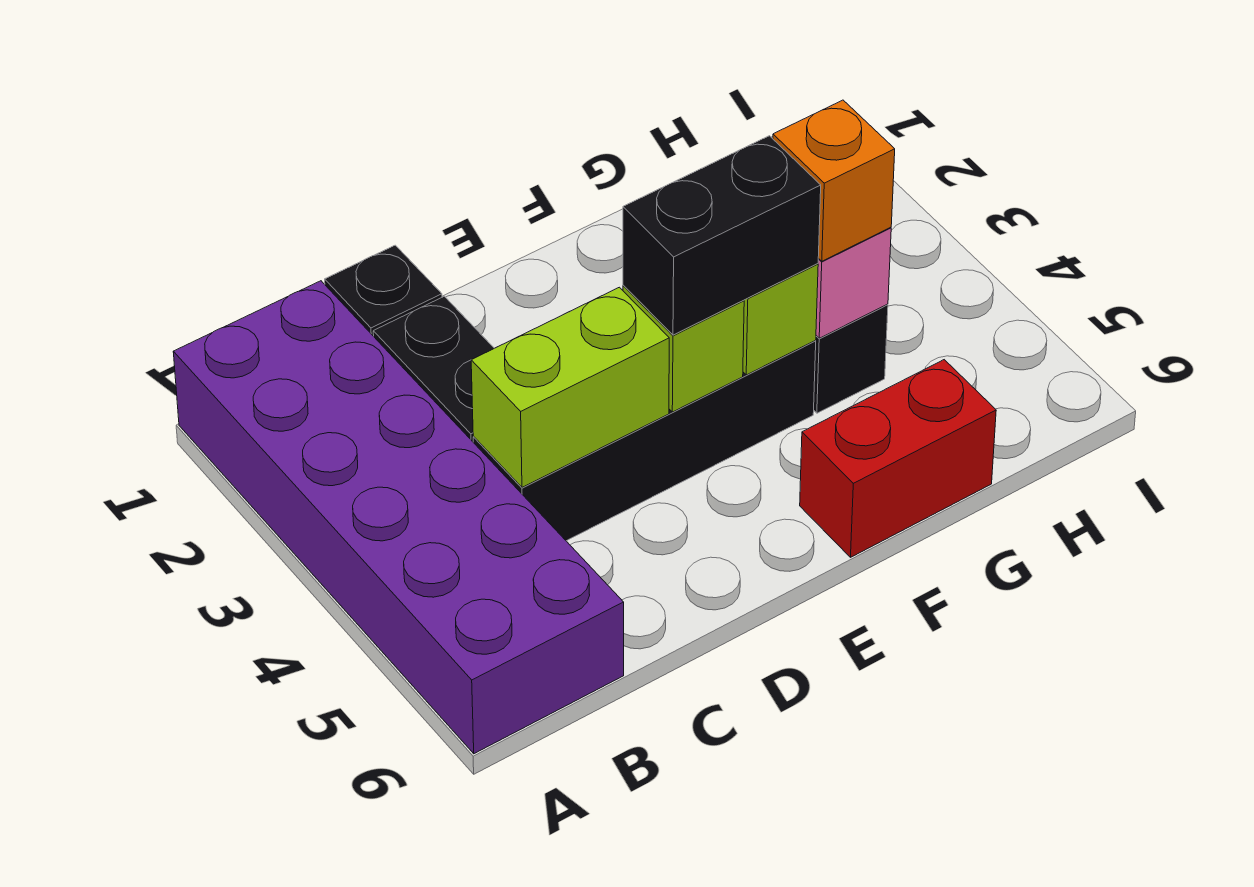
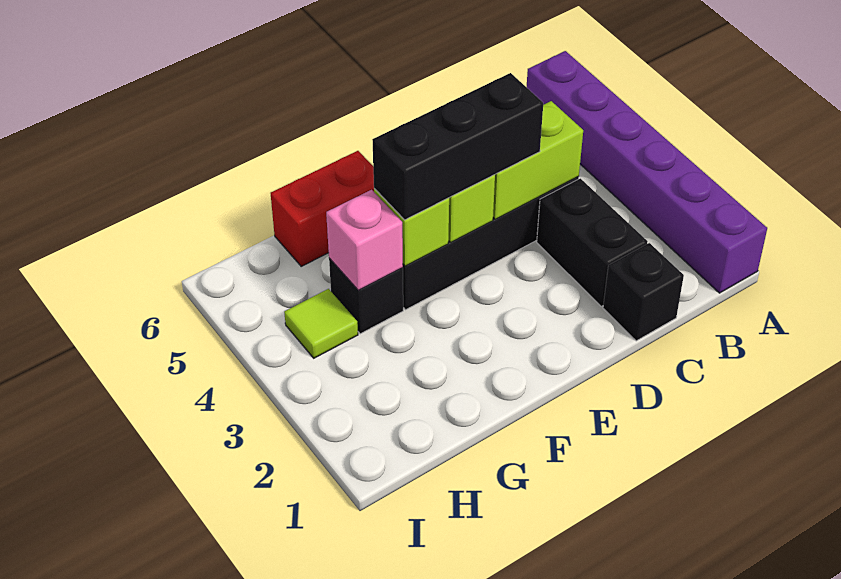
purple 2x6 brick [173,281,624,754] -> purple 1x6 brick [527,51,767,293]
black 1x2 brick [623,136,821,335] -> black 1x3 brick [372,73,543,220]
orange 1x1 brick [773,100,895,261] -> none
none -> lime 1x1 tile [284,289,358,358]

